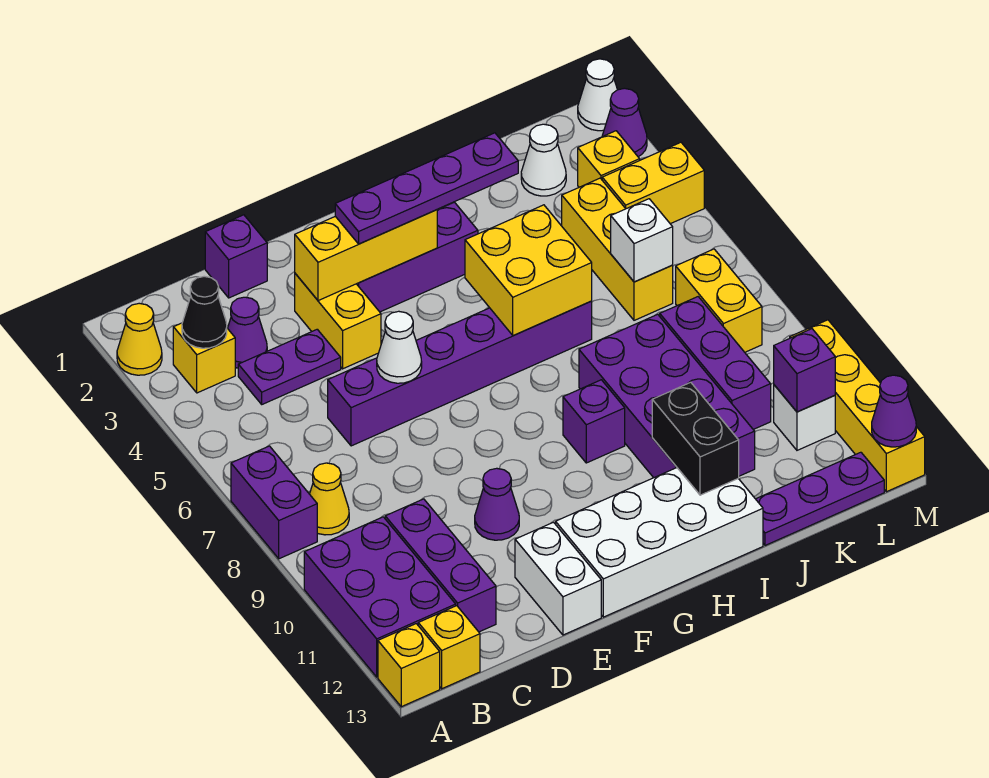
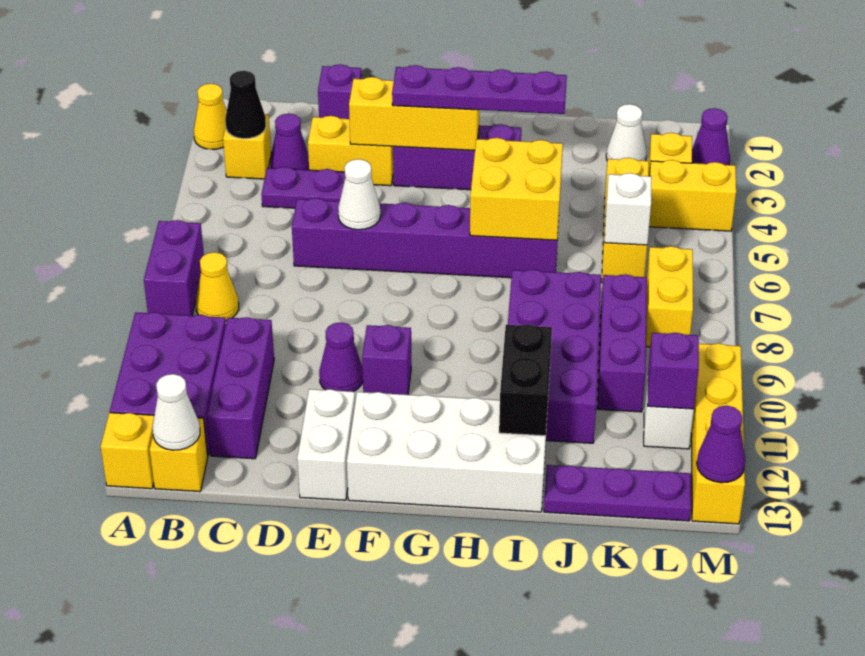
yellow 1x2 brick [295,274,381,369] -> yellow 1x2 brick turned to [308,116,393,186]
purple 1x1 brick [563,380,625,463] -> purple 1x1 brick moved to [362,325,411,395]
white 1x1 cone [578,59,617,131] -> white 1x1 cone moved to [153,374,200,450]

